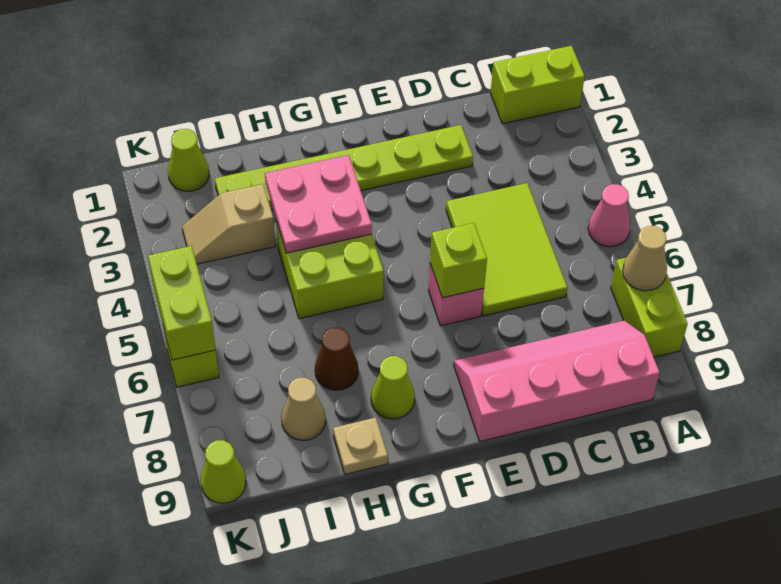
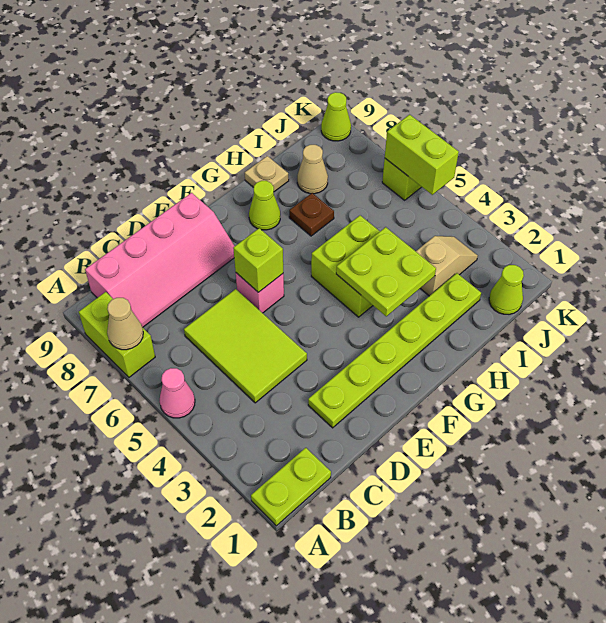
lime 1x2 brick [490,46,585,124] -> lime 1x2 plate [251,448,331,526]
pink 2x2 plate [265,155,372,253] -> lime 2x2 plate [336,227,436,316]
brown 1x1 cone [315,328,358,390] -> brown 1x1 plate [289,193,334,236]

